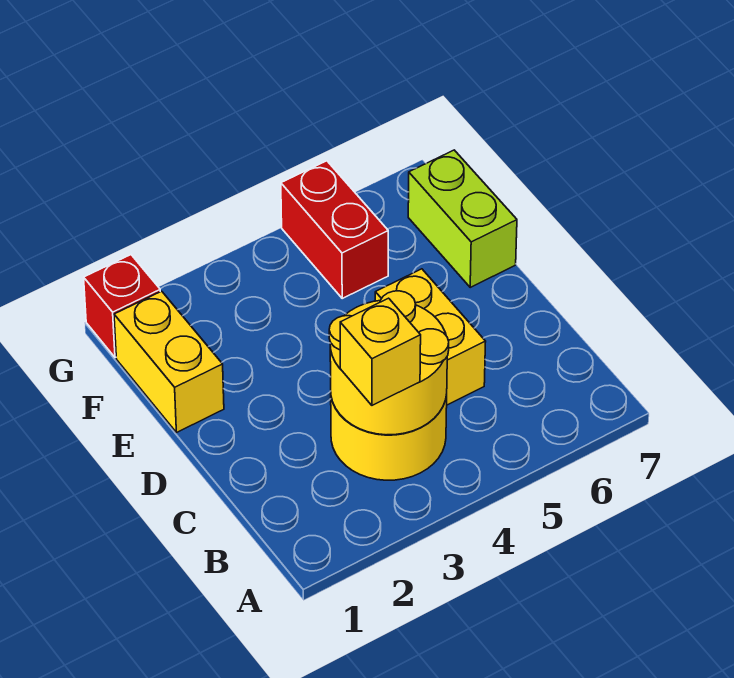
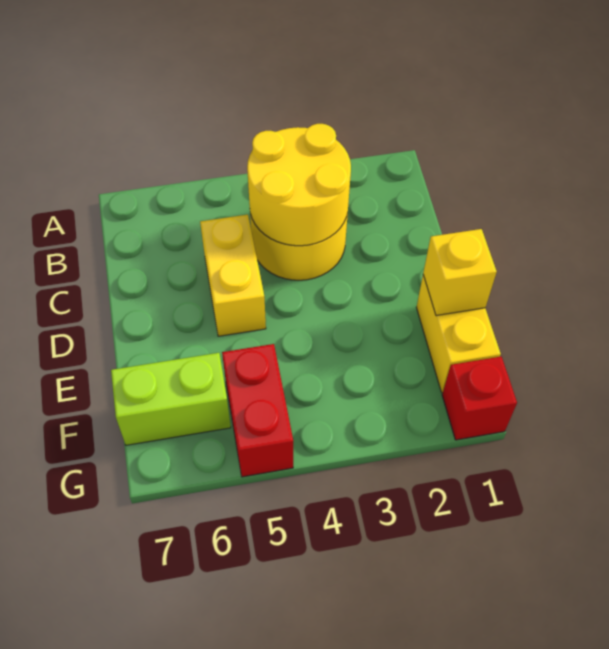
yellow 1x1 brick [340,298,421,405] -> yellow 1x1 brick moved to [423,229,497,316]
lime 1x2 brick [408,150,517,287] -> lime 1x2 brick turned to [111,353,231,445]

